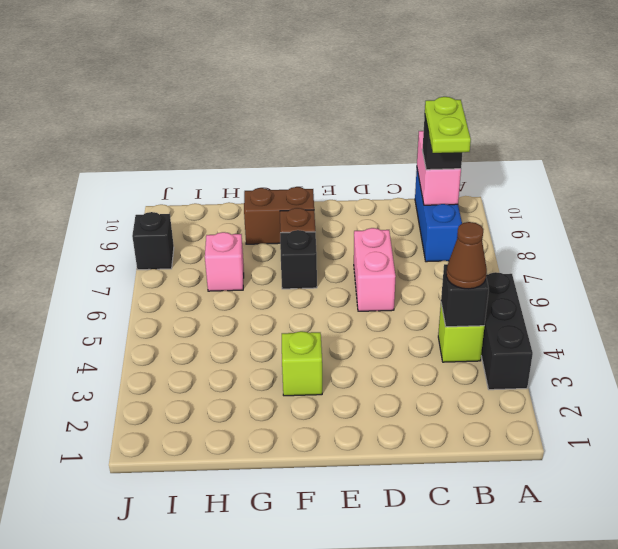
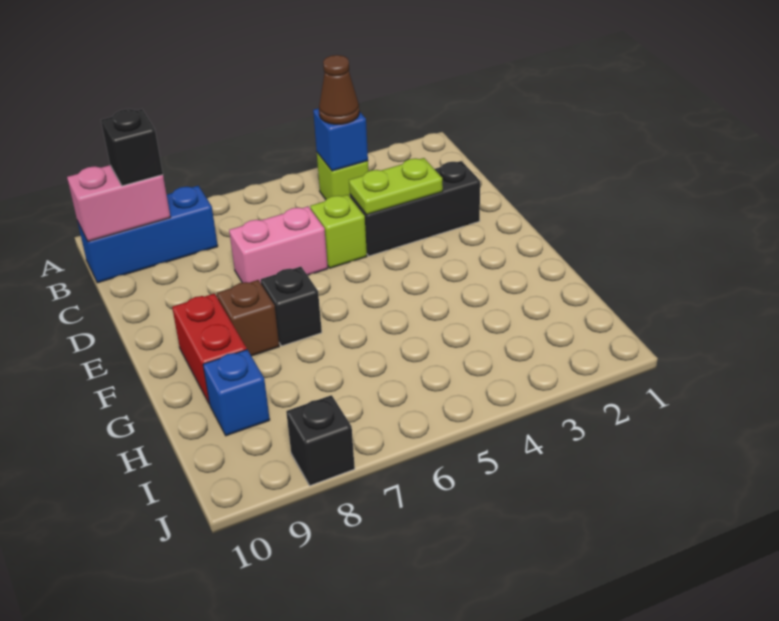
black 1x3 brick [481,272,533,390] -> black 1x3 brick moved to [350,161,480,256]
black 1x1 brick [441,264,489,327] -> blue 1x1 brick [313,108,368,171]
lime 1x2 plate [425,97,471,153] -> lime 1x2 plate moved to [349,158,443,215]
lime 1x1 brick [282,331,322,396] -> lime 1x1 brick moved to [310,195,367,268]
brown 1x2 brick [244,187,314,244] -> red 1x2 brick [172,294,247,404]
pink 1x1 brick [205,232,244,291] -> none
none -> blue 1x1 brick [203,350,270,436]

